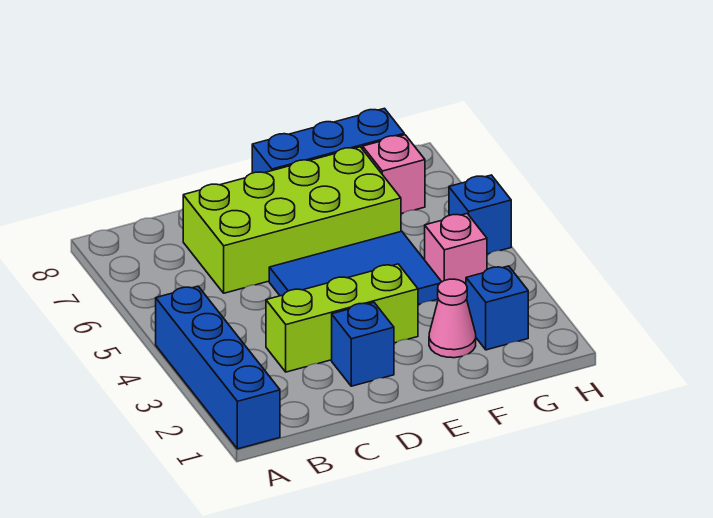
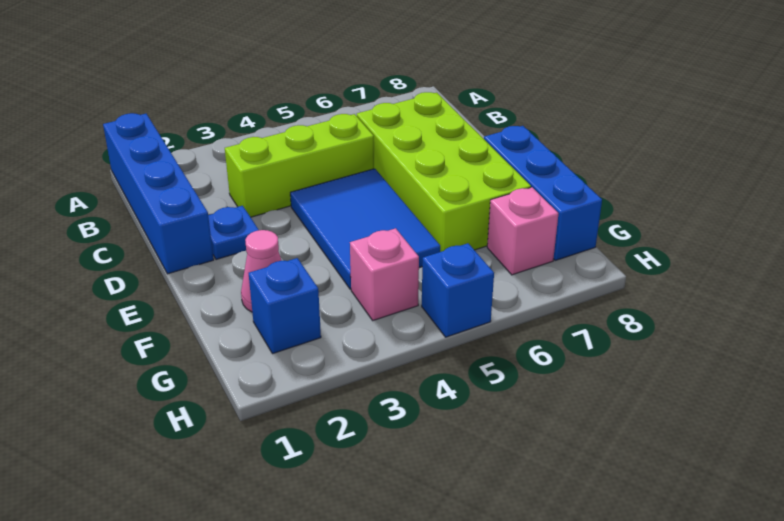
blue 1x4 brick [156,286,280,449] -> blue 1x4 brick turned to [103,113,214,274]
lime 1x3 brick [266,264,418,372] -> lime 1x3 brick turned to [225,114,374,217]
blue 1x1 brick [332,303,394,386] -> blue 1x1 plate [208,206,259,260]

